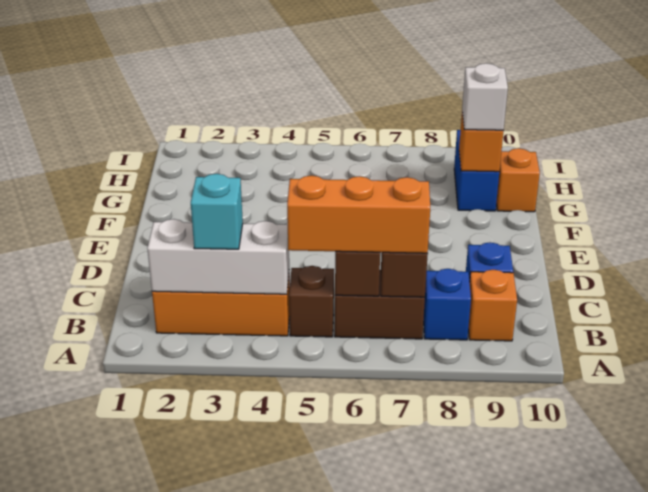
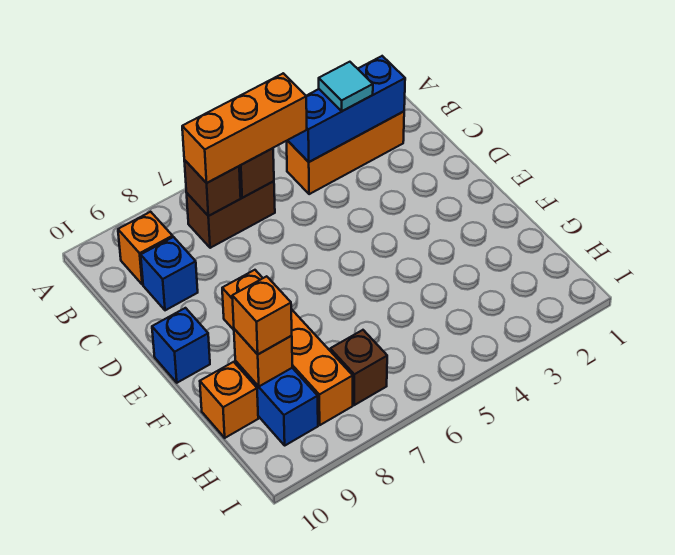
white 1x3 brick [147,219,289,294] -> blue 1x3 brick [288,56,405,162]
cyan 1x1 brick [191,174,243,249] -> cyan 1x1 tile [319,62,373,111]
brown 1x1 brick [289,266,334,337] -> brown 1x1 brick moved to [330,330,387,405]
blue 1x1 brick [424,269,471,340] -> blue 1x1 brick moved to [152,308,210,383]
none -> orange 1x4 brick [222,270,353,425]
white 1x1 brick [462,63,508,130] -> orange 1x1 brick [232,276,292,354]

